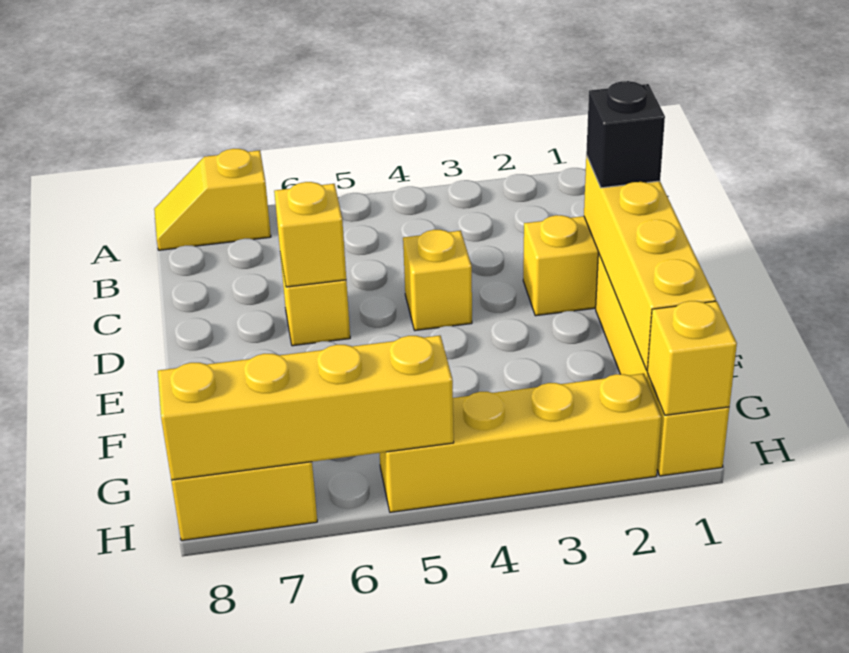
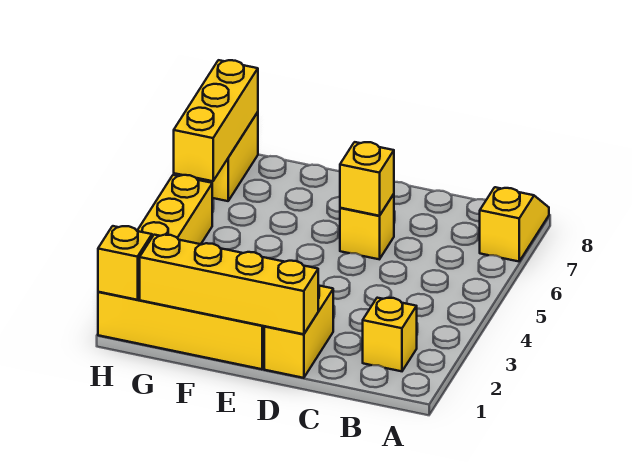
black 1x1 brick [586,81,665,188] -> none
yellow 1x1 brick [403,230,472,331] -> yellow 1x1 brick moved to [363,298,417,371]
yellow 1x4 brick [158,336,454,480] -> yellow 1x3 brick [174,60,258,181]

